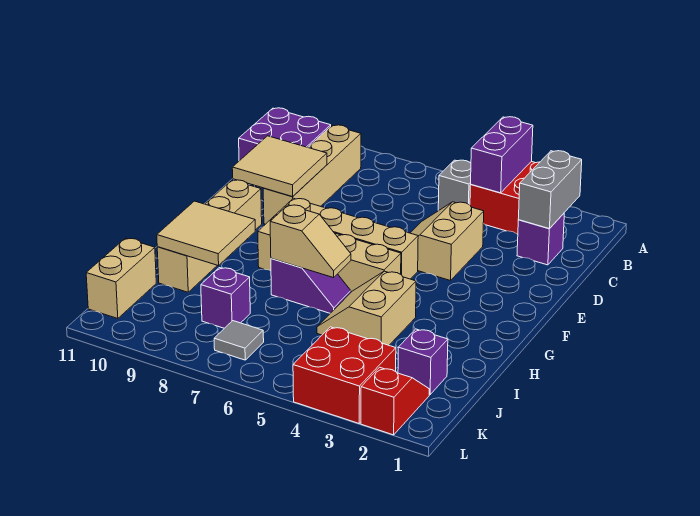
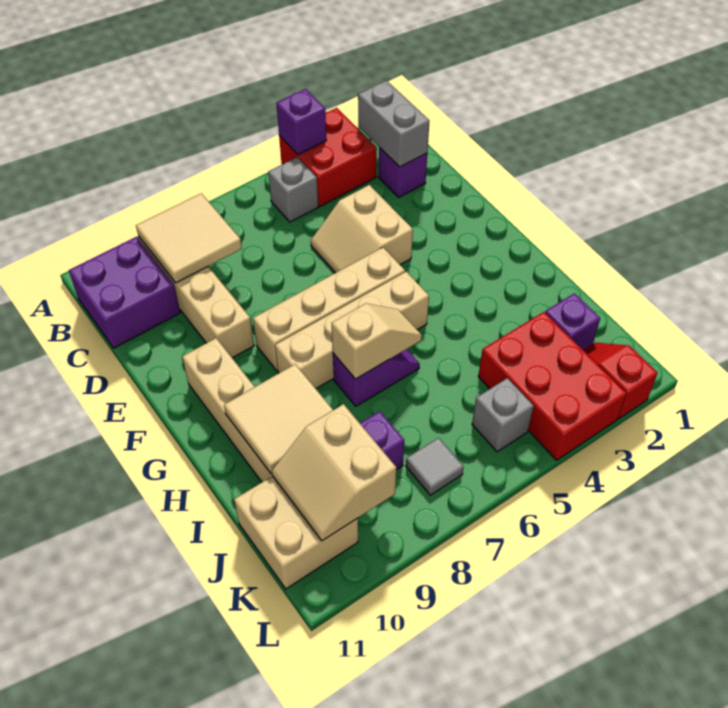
purple 1x2 brick [471,117,533,193] -> purple 1x1 brick [276,89,327,155]
tan 2x2 tile [232,136,327,197] -> tan 2x2 tile moved to [136,193,242,283]
tan 2x2 slope [317,271,416,345] -> tan 2x2 slope moved to [272,404,396,541]
tan 1x2 brick [86,238,156,319] -> tan 2x2 brick [234,476,358,589]
red 2x2 brick [293,327,396,423] -> red 2x3 brick [478,312,627,460]
none -> grey 1x1 brick [472,378,534,452]

